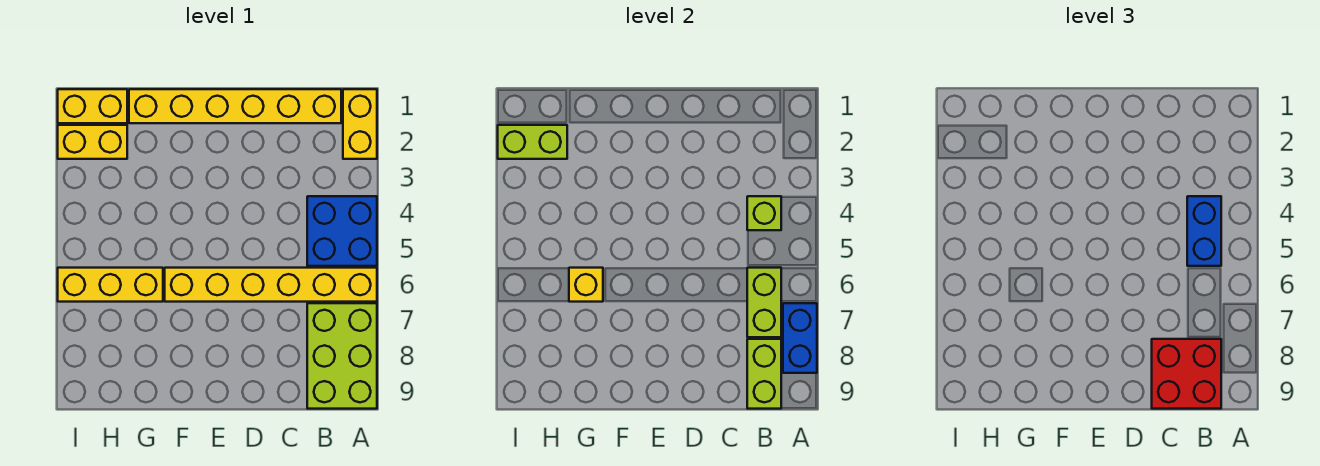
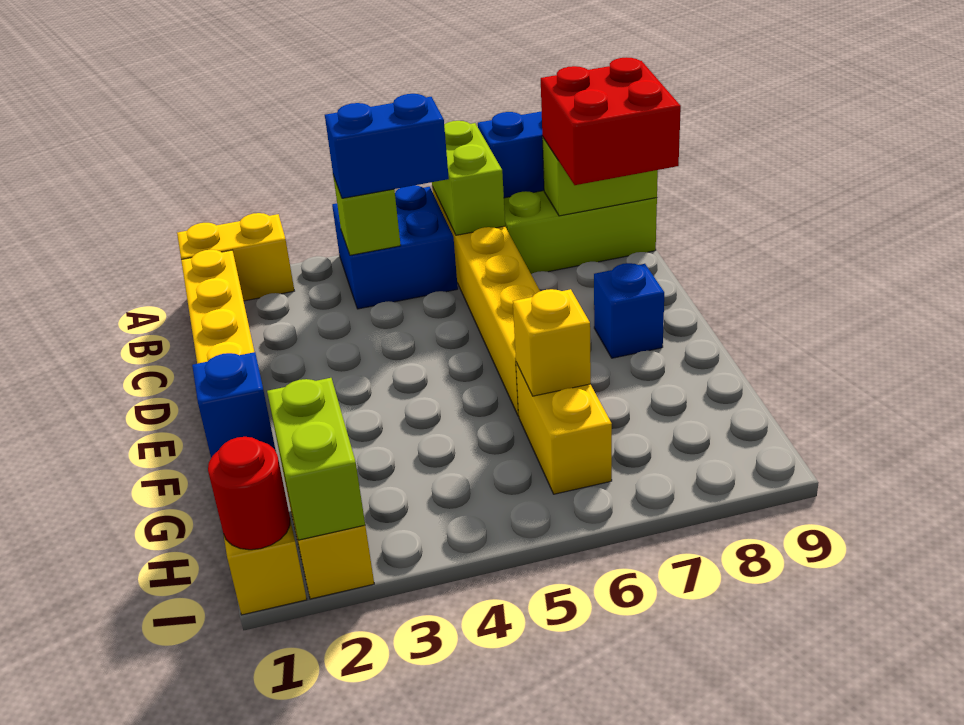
lime 1x2 brick [747,268,781,337] -> lime 1x2 brick turned to [432,121,505,235]
none -> blue 1x1 brick [594,263,664,358]
none -> blue 1x1 brick [192,352,276,458]
yellow 1x3 brick [58,268,163,302] -> yellow 1x2 brick [516,363,612,494]
none -> red 1x1 round brick [208,437,290,550]

